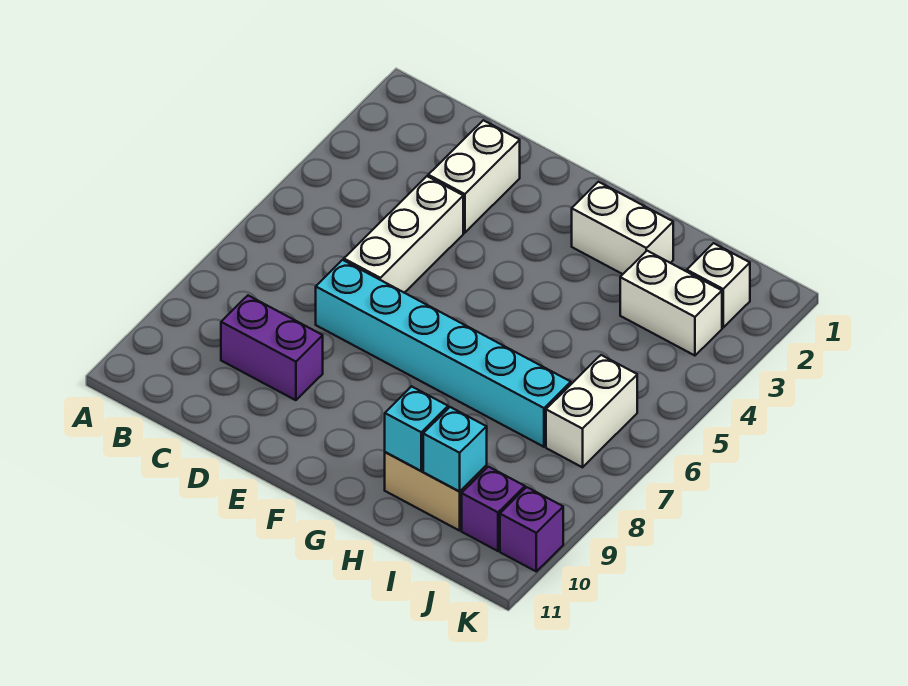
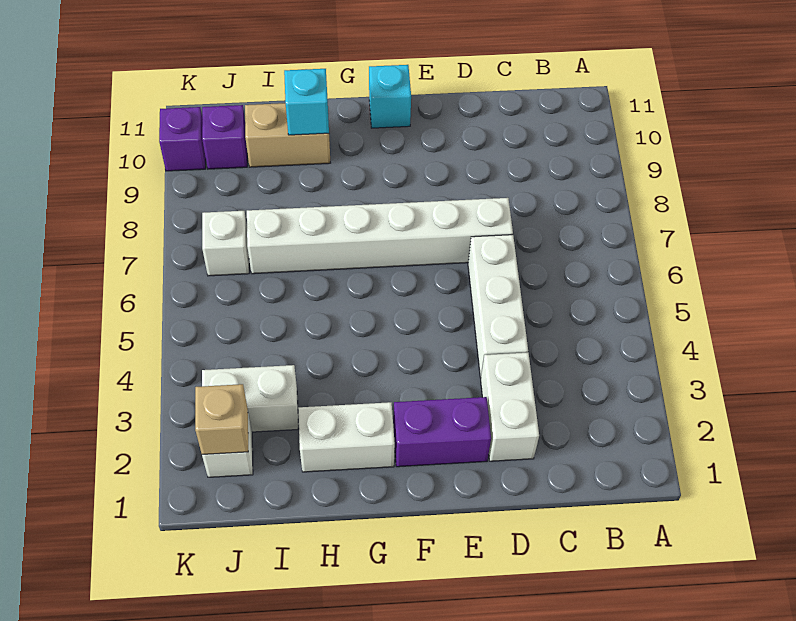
purple 1x2 brick [221,296,323,400] -> purple 1x2 brick moved to [393,397,491,467]
cyan 1x6 brick [316,260,571,447] -> white 1x6 brick [247,198,513,274]
cyan 1x1 brick [423,407,487,492] -> cyan 1x1 brick moved to [369,65,411,128]
none -> tan 1x1 brick [195,384,248,455]
white 1x2 brick [546,355,637,467] -> white 1x1 brick [202,211,249,276]

